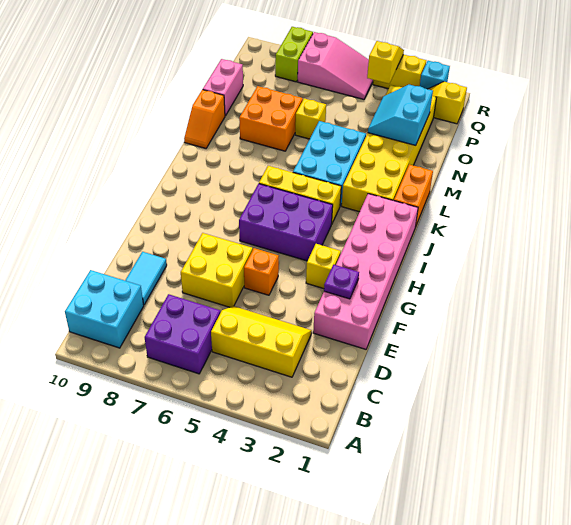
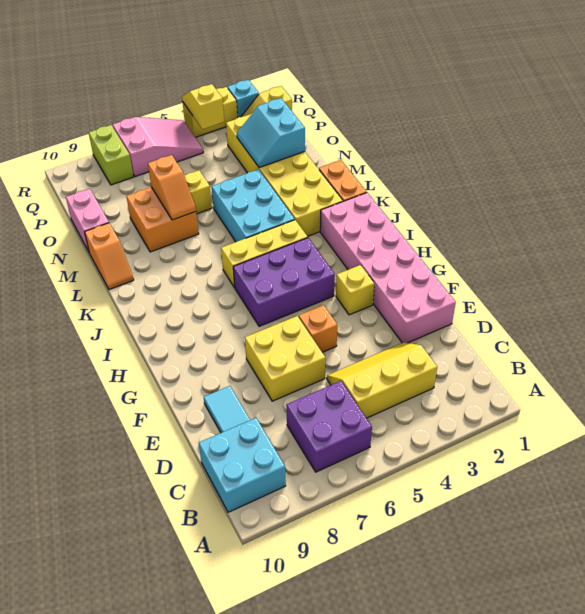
purple 1x1 plate [324,265,359,299] -> none
none -> orange 1x2 slope [148,155,196,220]

